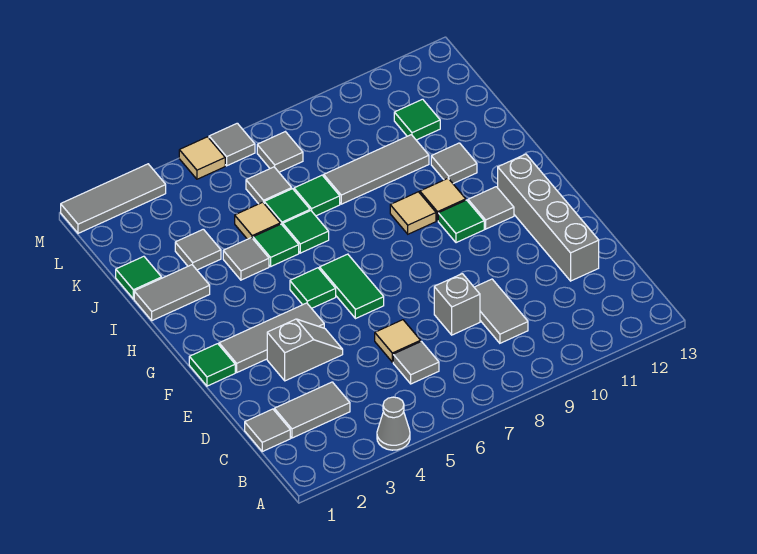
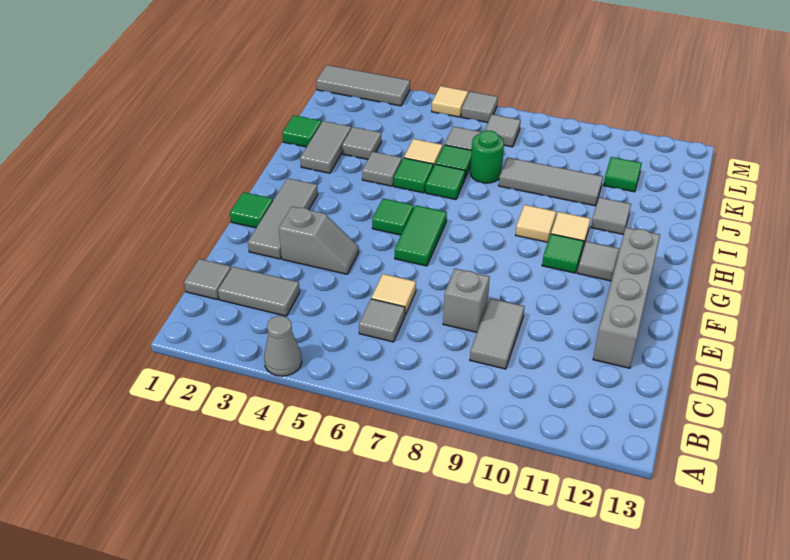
grey 1x3 tile [219,303,324,372] -> grey 1x3 tile turned to [248,178,318,259]
grey 1x2 tile [134,265,210,321] -> grey 1x2 tile turned to [300,121,351,173]
green 1x1 tile [294,175,340,216] -> green 1x1 round brick [470,130,504,183]

